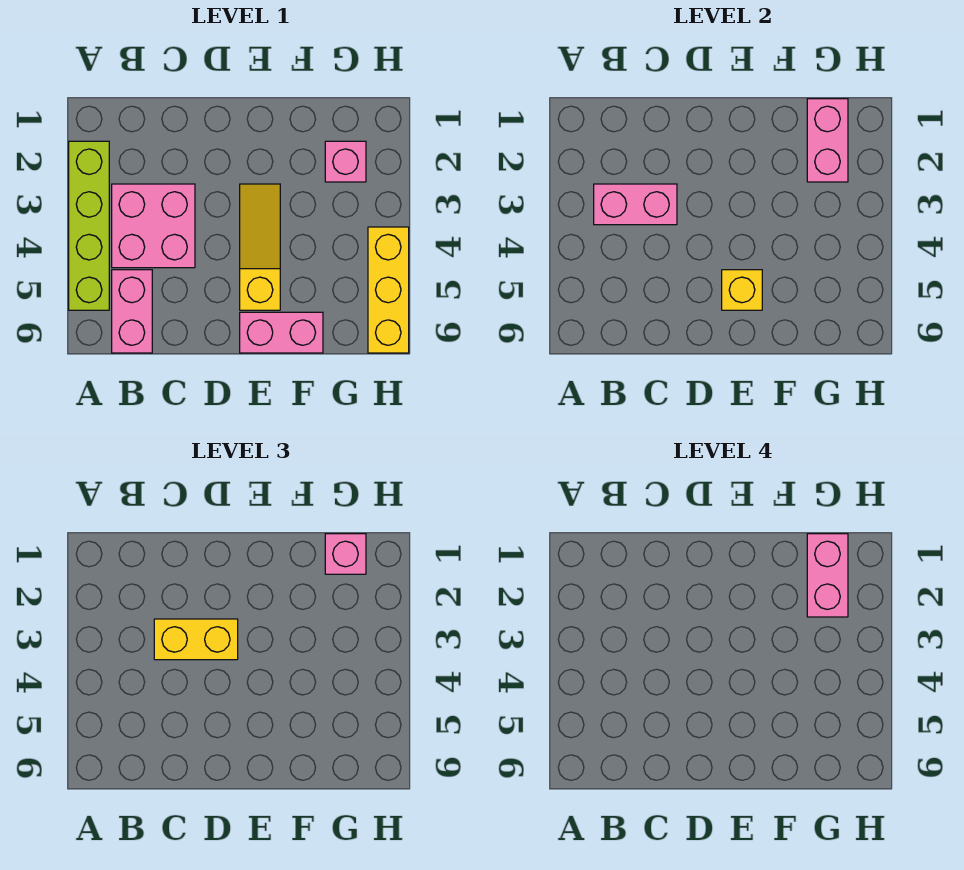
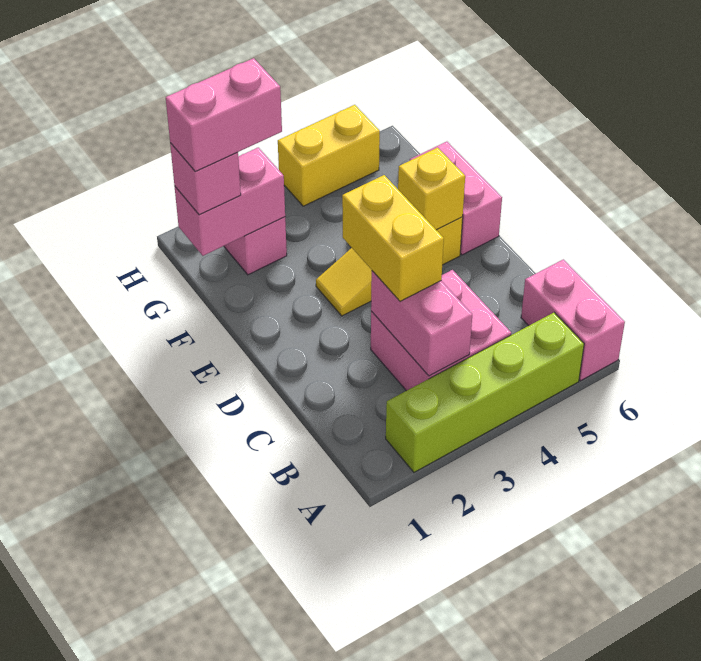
pink 1x2 brick [112,270,152,353] -> pink 1x2 brick turned to [521,259,625,381]
yellow 1x3 brick [368,227,409,353] -> yellow 1x2 brick [278,105,380,206]

